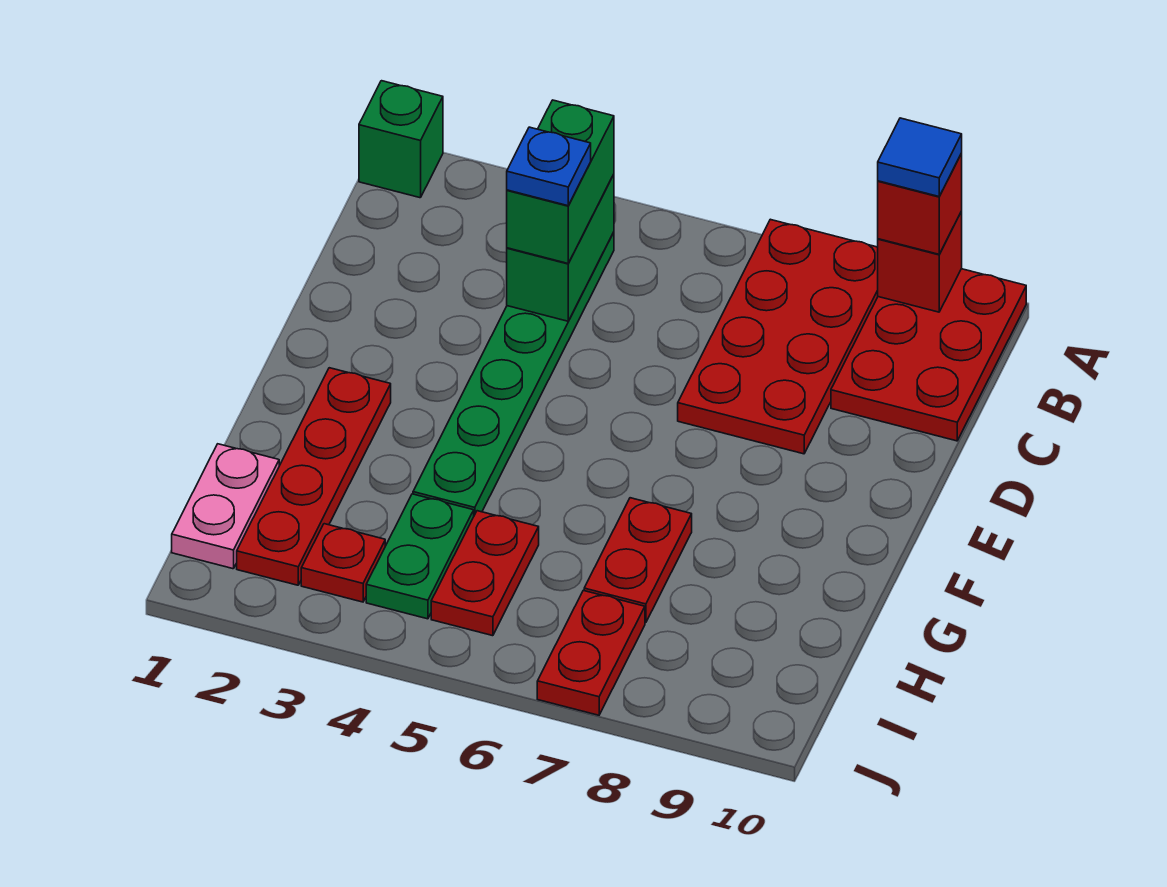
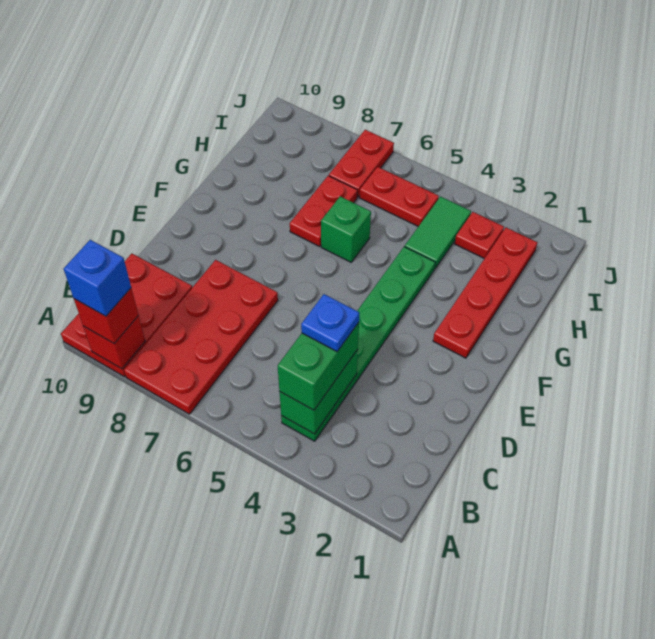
green 1x1 brick [359,81,443,198] -> green 1x1 brick moved to [321,196,371,262]
blue 1x1 tile [878,118,962,196] -> blue 1x1 brick [64,240,131,316]
pink 1x2 plate [172,444,279,569] -> none
green 1x2 plate [366,494,474,619] -> green 1x2 tile [405,197,471,269]
red 1x2 plate [431,511,539,636] -> red 1x2 plate turned to [359,167,439,226]

